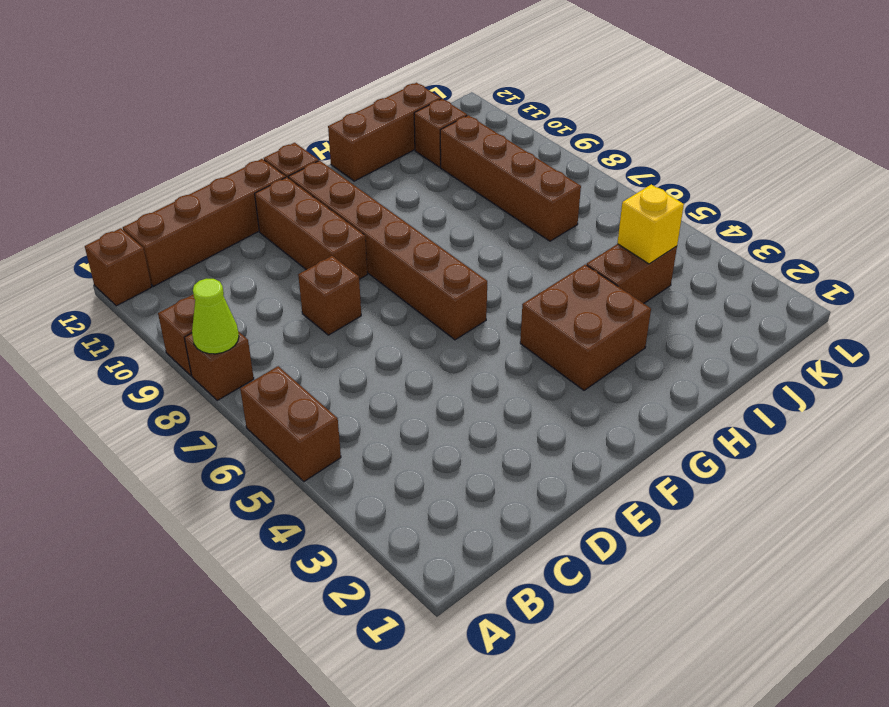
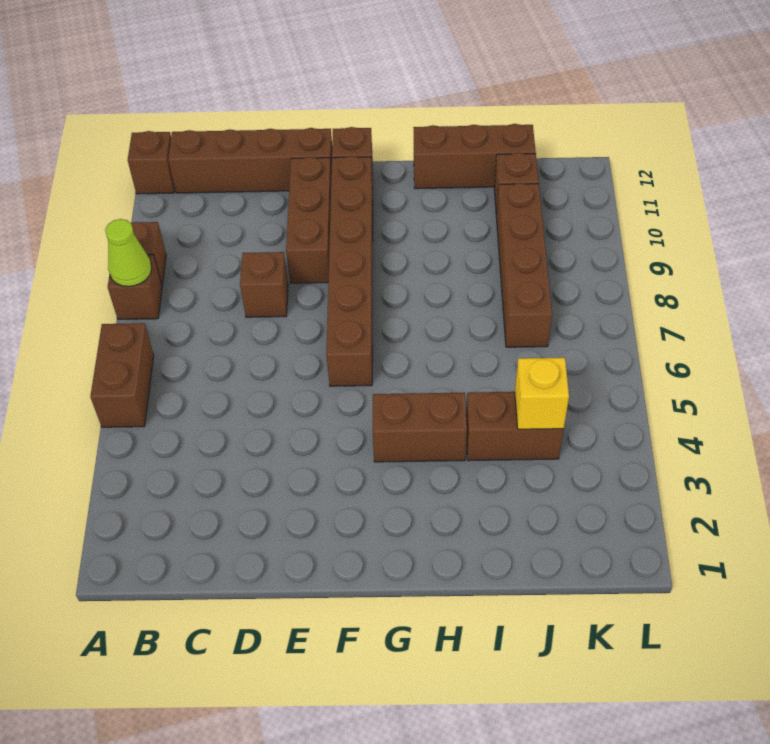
brown 2x2 brick [520,265,651,390] -> brown 1x2 brick [373,393,467,462]

